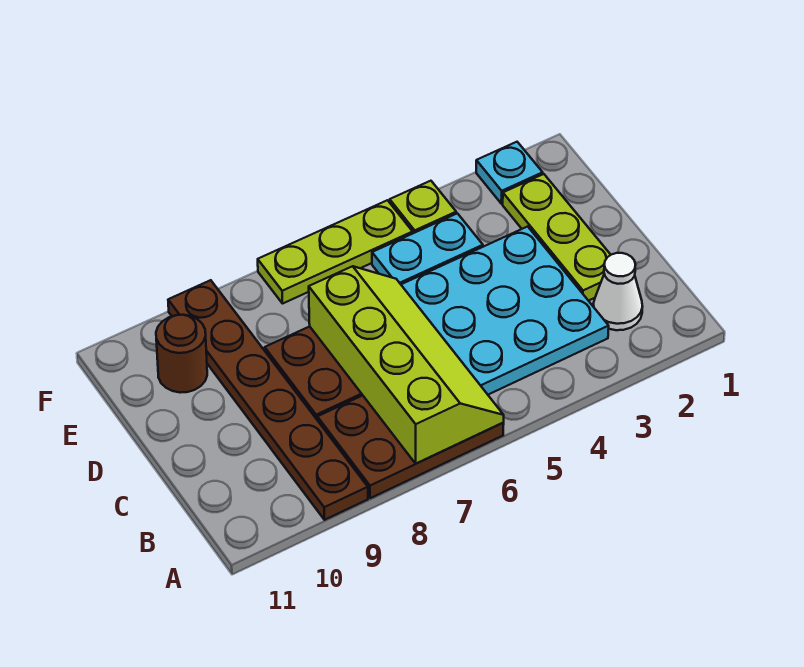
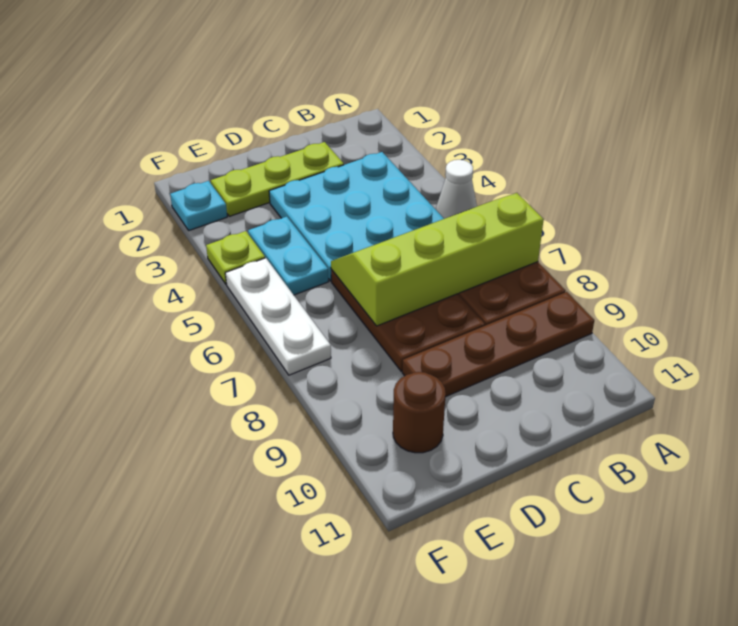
brown 1x6 plate [168,280,368,520] -> brown 1x4 plate [402,292,594,397]
white 1x1 cone [593,253,643,330] -> white 1x1 cone moved to [436,160,477,219]
lime 1x3 plate [258,200,413,303] -> white 1x3 plate [225,258,331,375]

